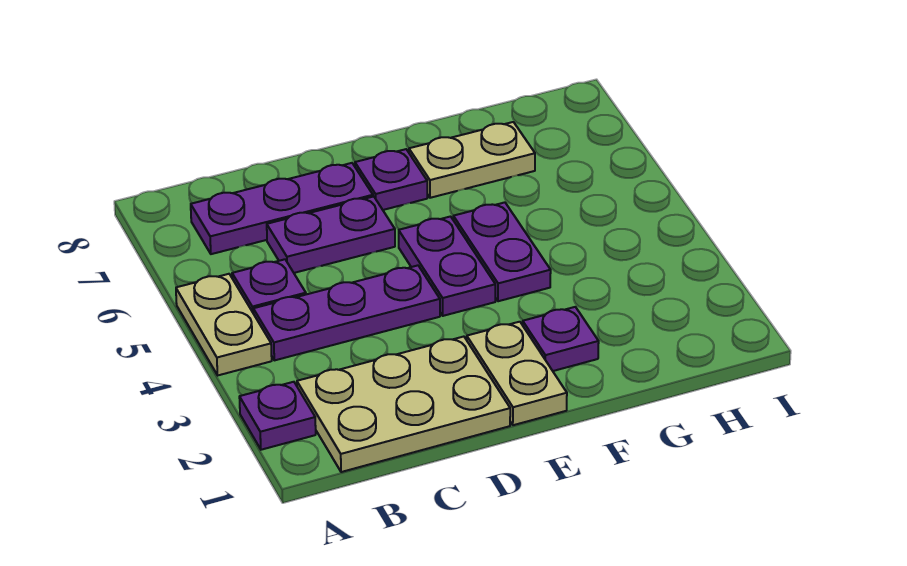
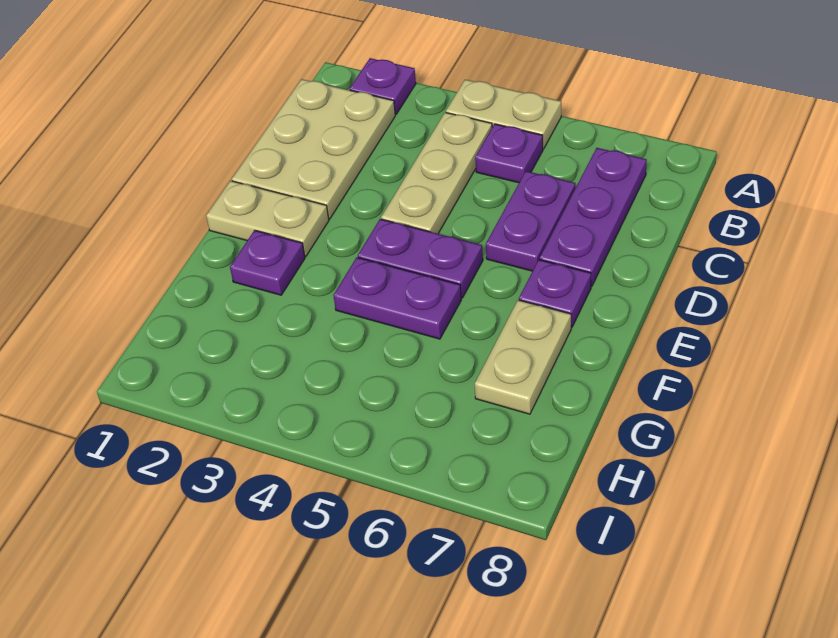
purple 1x3 plate [253,265,440,360] -> tan 1x3 plate [381,113,492,234]

